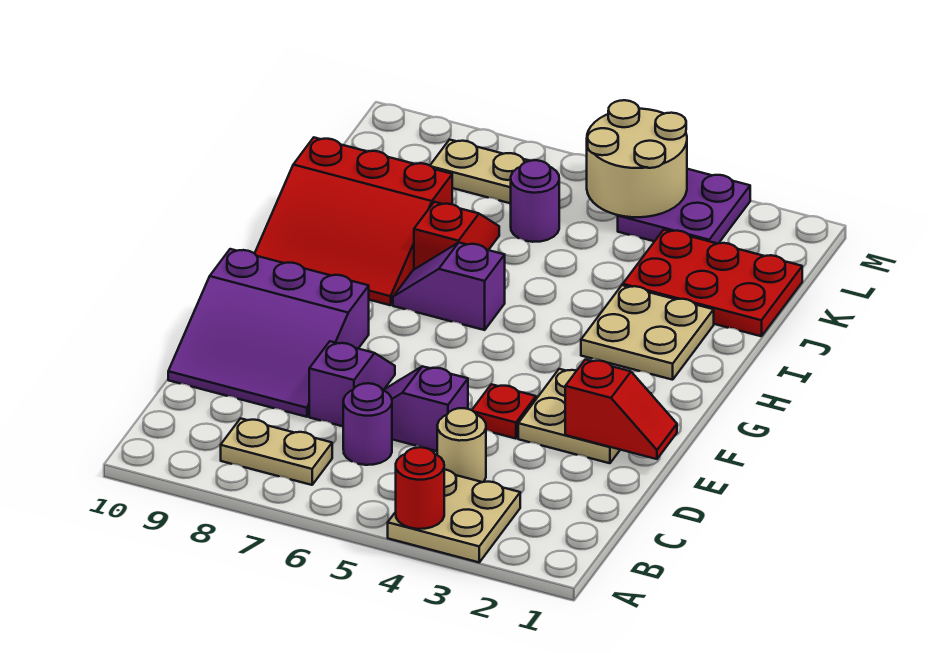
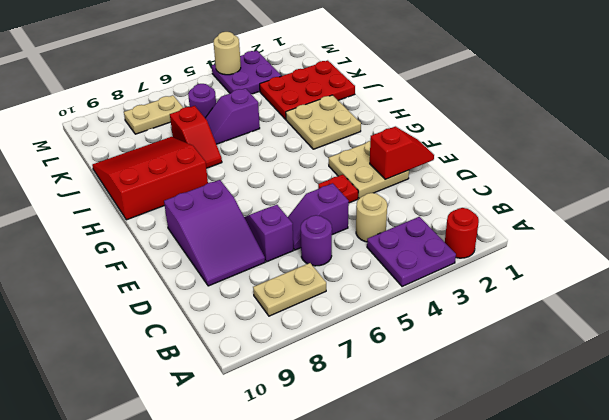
tan 2x2 plate [388,470,520,562] -> purple 2x2 plate [367,217,456,287]
red 1x1 round brick [396,447,444,529] -> red 1x1 round brick moved to [445,208,479,258]
purple 3x3 slope [168,249,369,417] -> purple 2x3 slope [164,180,265,286]
purple 1x2 slope [393,243,505,330] -> purple 1x2 slope moved to [205,88,260,144]
red 3x3 slope [255,138,452,305] -> red 3x3 slope turned to [92,137,208,220]
red 1x2 slope [414,202,499,269] -> red 1x2 slope turned to [170,106,222,168]
tan 2x2 round brick [587,100,687,217] -> tan 1x1 round brick [214,32,241,75]

